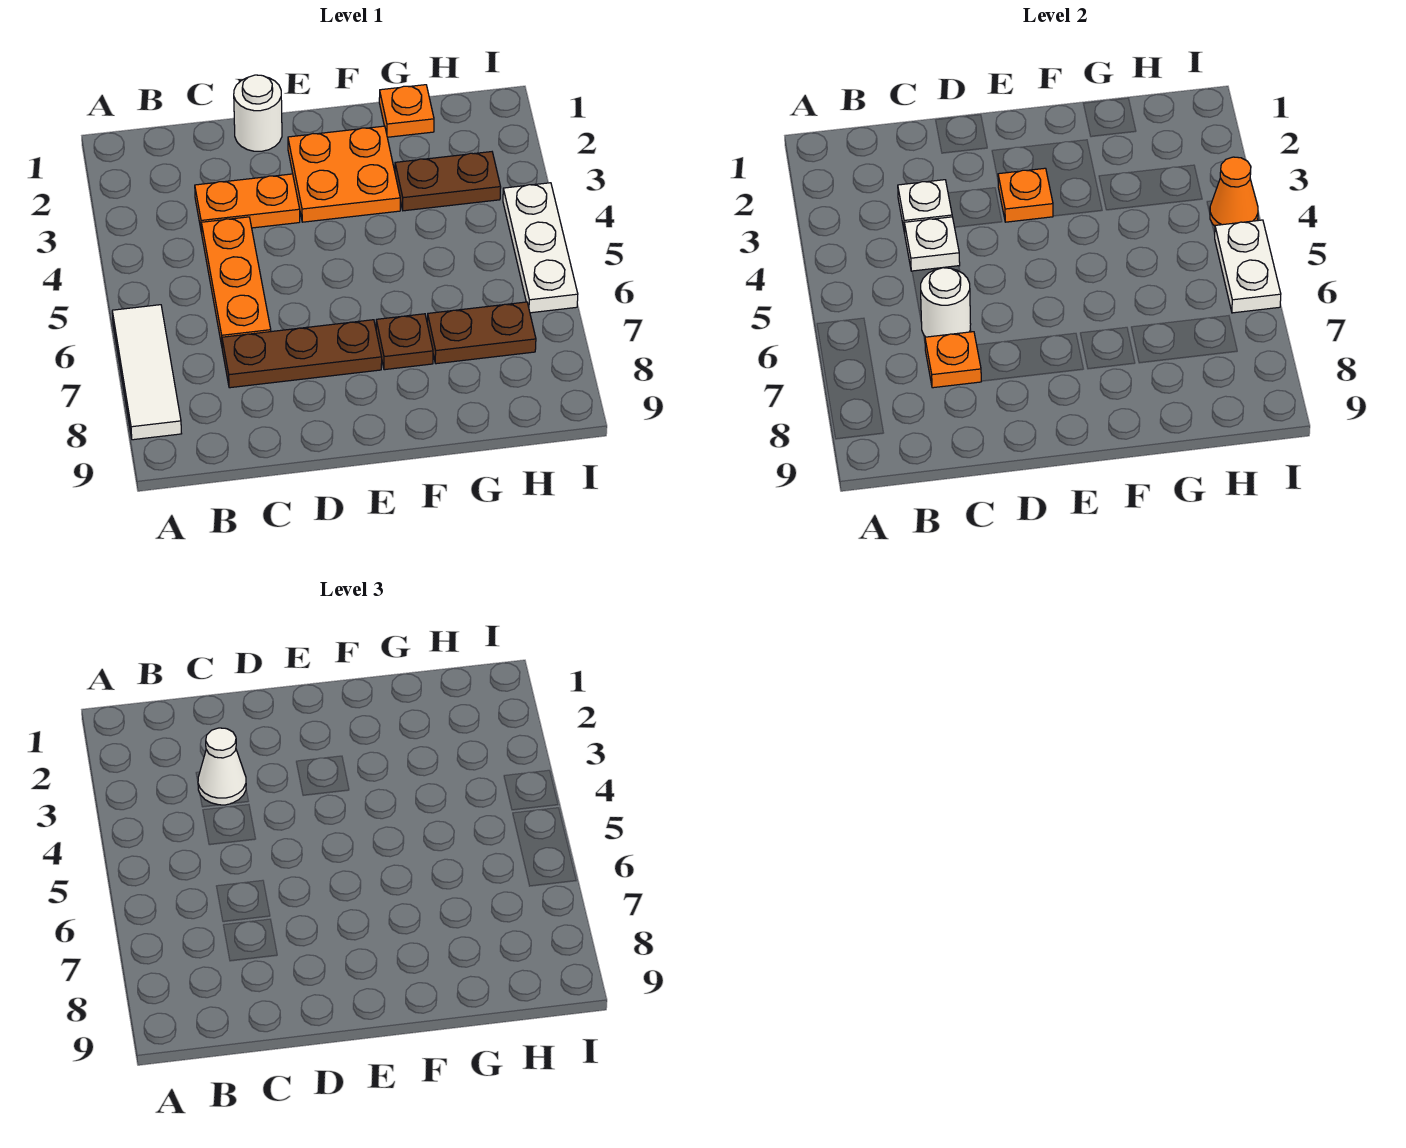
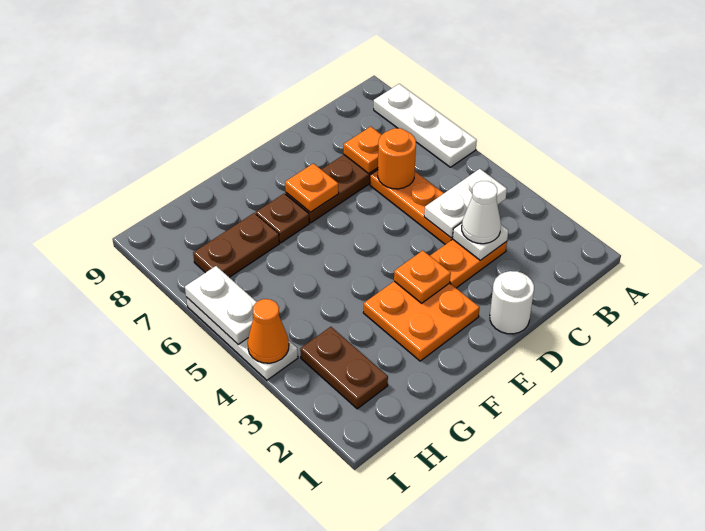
white 1x3 tile [112,305,182,440] -> white 1x3 plate [374,84,477,167]
white 1x1 plate [904,217,960,271] -> white 1x2 plate [424,169,507,238]
white 1x1 round brick [921,268,971,337] -> orange 1x1 round brick [378,128,416,189]
orange 1x1 plate [379,85,434,137] -> orange 1x1 plate moved to [285,163,339,212]
brown 1x2 plate [395,152,501,211] -> brown 1x2 plate turned to [300,327,388,409]

